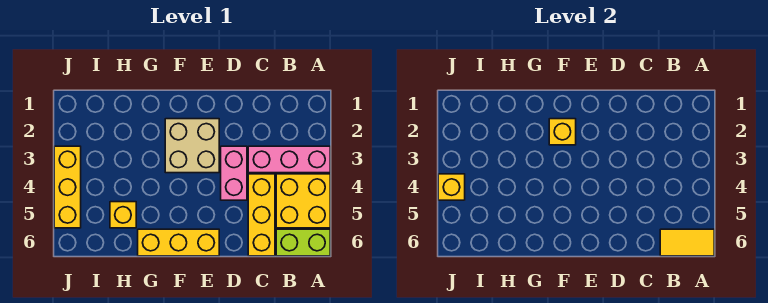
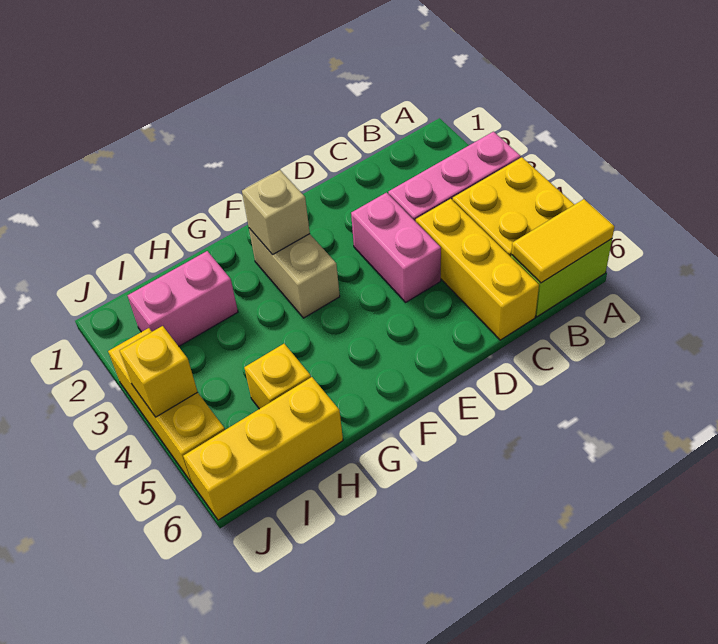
tan 2x2 brick [165,119,219,173] -> tan 1x2 brick [249,228,340,318]
yellow 1x3 brick [138,229,219,256] -> yellow 1x3 brick moved to [183,377,343,520]
yellow 1x1 brick [549,119,576,145] -> tan 1x1 brick [242,170,310,255]
none -> pink 1x2 brick [128,251,238,346]

